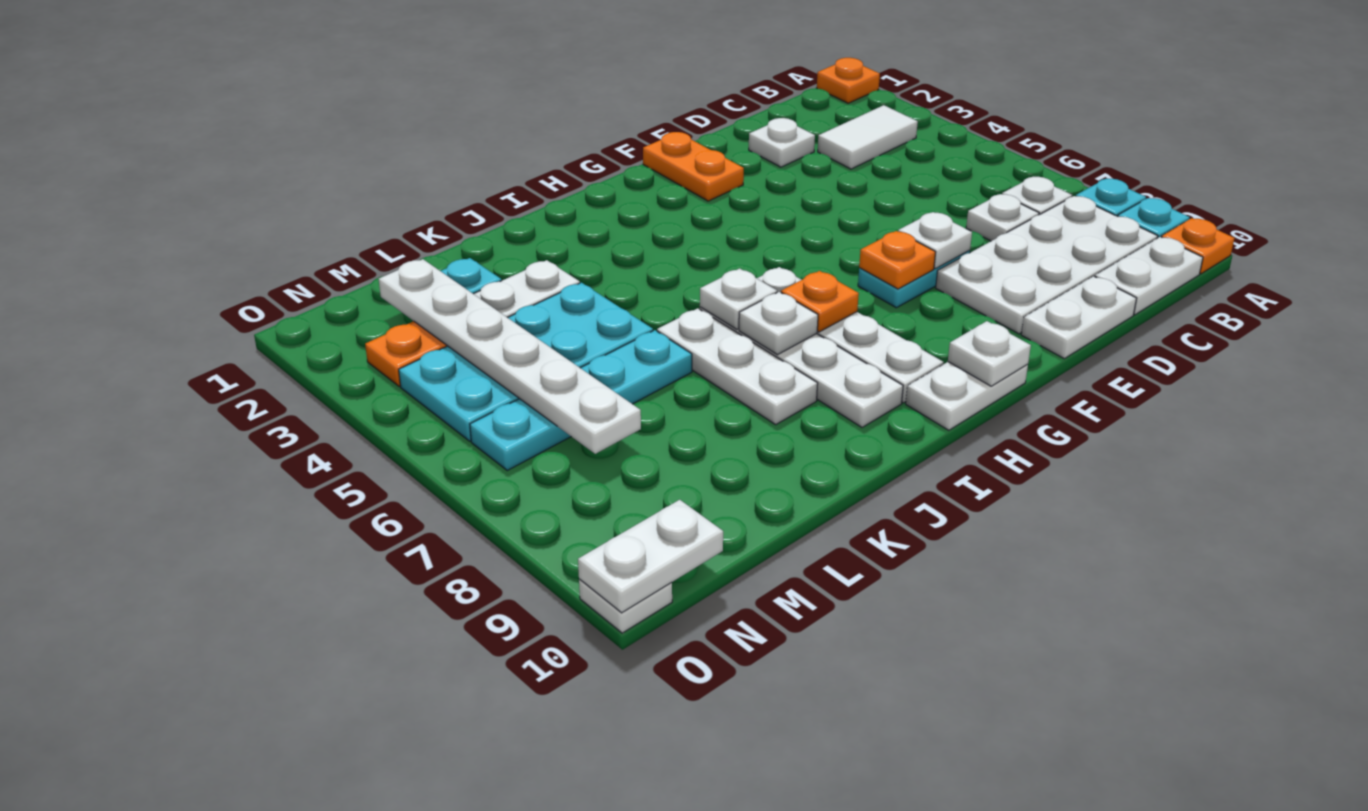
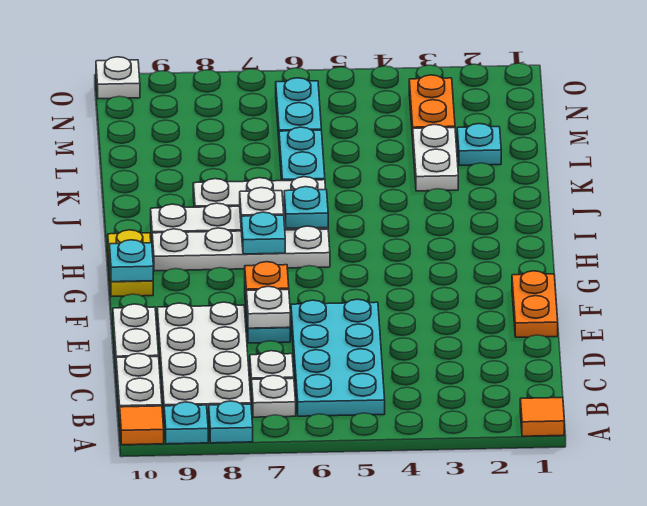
orange 1x1 plate [817,58,880,103] -> orange 1x1 tile [520,398,564,436]
orange 1x1 plate [1161,218,1235,274] -> orange 1x1 tile [120,406,164,445]
white 1x2 tile [818,105,918,169] -> none
white 1x1 plate [749,118,815,167] -> none
orange 1x2 plate [643,132,744,201] -> orange 1x2 plate turned to [512,271,558,337]
white 1x2 plate [906,362,1028,430] -> yellow 1x2 plate [108,230,153,297]
white 1x1 plate [948,321,1031,386] -> cyan 1x1 plate [109,240,153,282]
orange 1x1 plate [781,271,859,332] -> cyan 1x1 plate [241,212,285,254]
white 1x1 plate [700,268,777,329] -> cyan 1x1 plate [284,187,328,228]
cyan 2x4 plate [399,283,653,441] -> cyan 2x4 plate moved to [291,299,385,416]
white 1x6 plate [379,259,641,454] -> none
white 1x2 plate [578,500,723,613] -> none

